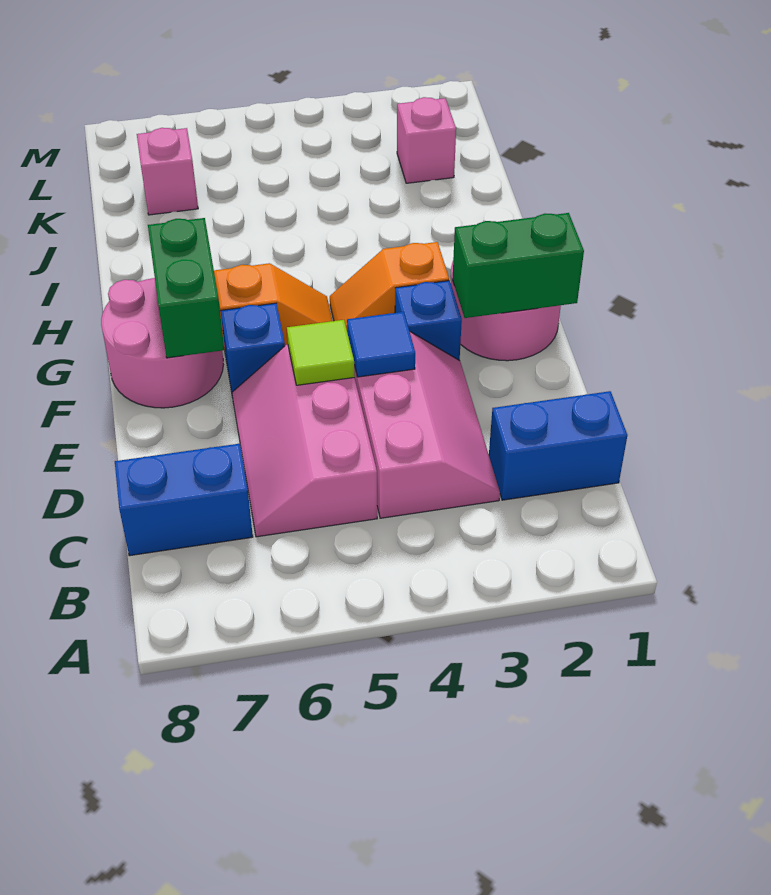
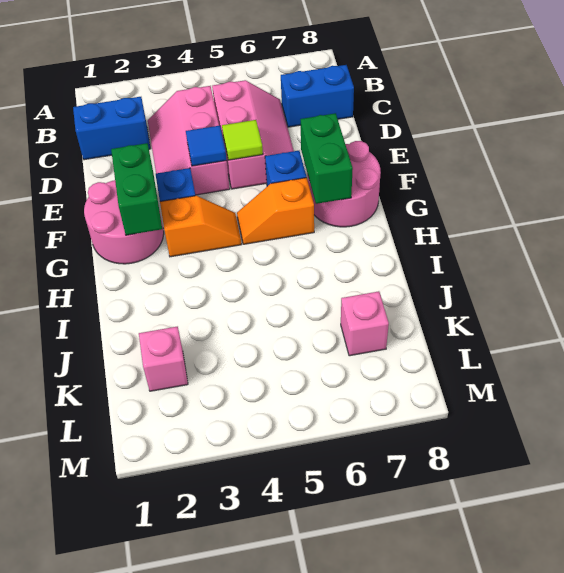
green 1x2 brick [453,213,584,318] -> green 1x2 brick turned to [111,143,162,235]

